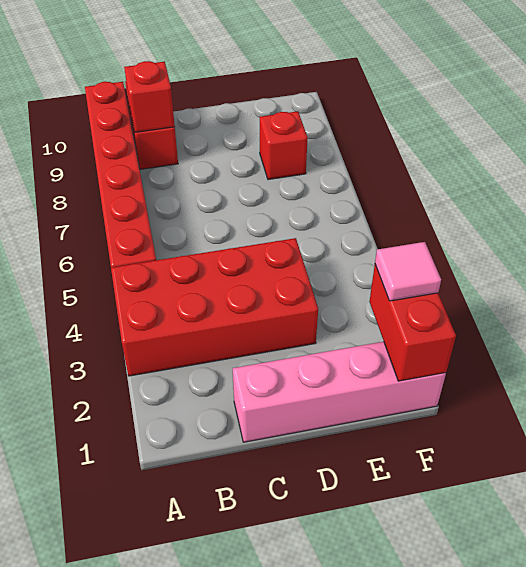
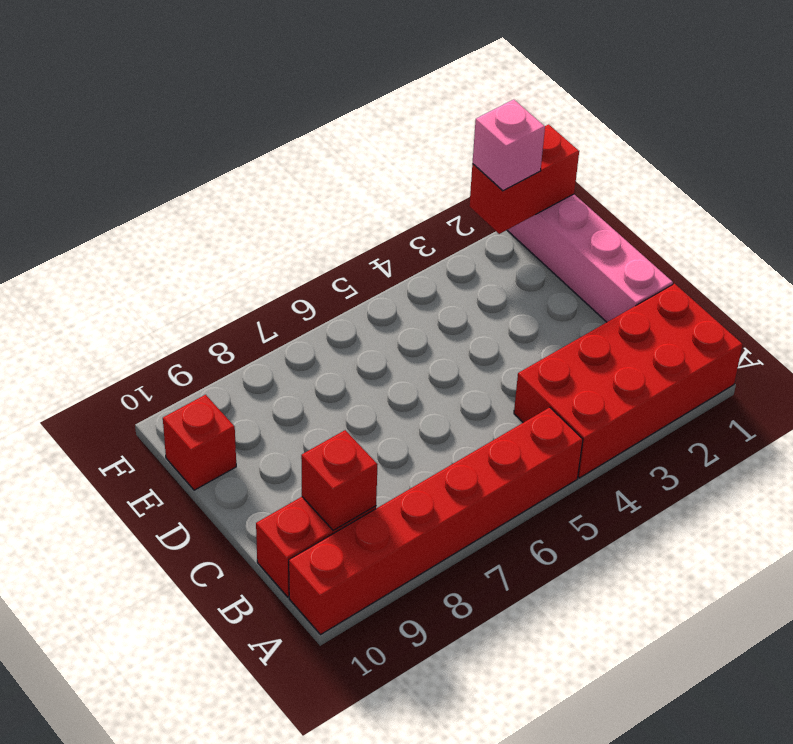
red 2x4 brick [111,238,318,376] -> red 2x4 brick turned to [514,284,743,478]
red 1x1 brick [260,111,308,180] -> red 1x1 brick moved to [163,395,236,490]
pink 1x1 tile [375,242,441,301] -> pink 1x1 brick [473,99,545,191]

